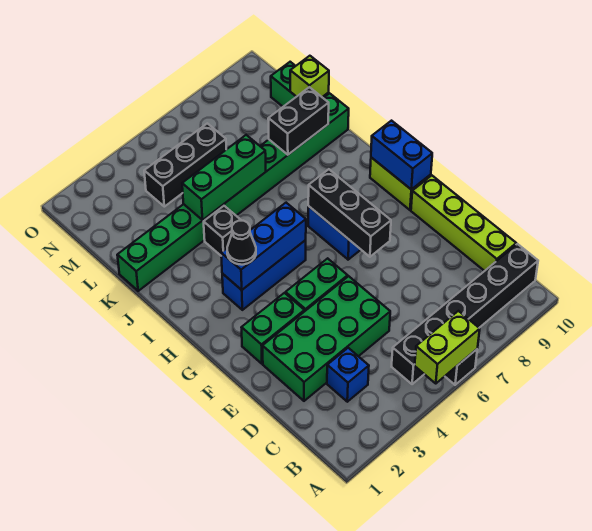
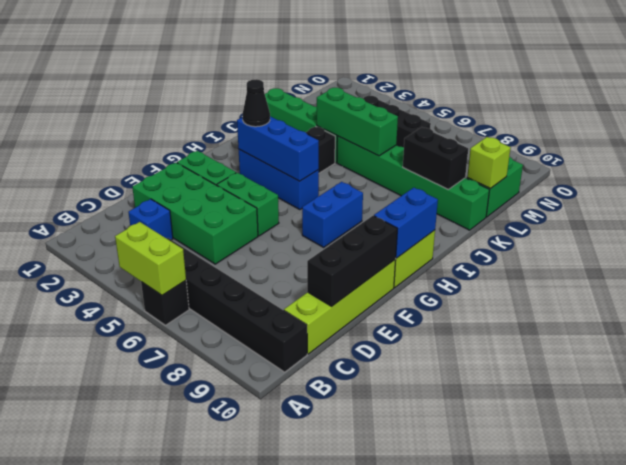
black 1x3 brick [308,169,391,257] -> black 1x3 brick moved to [307,216,397,306]

